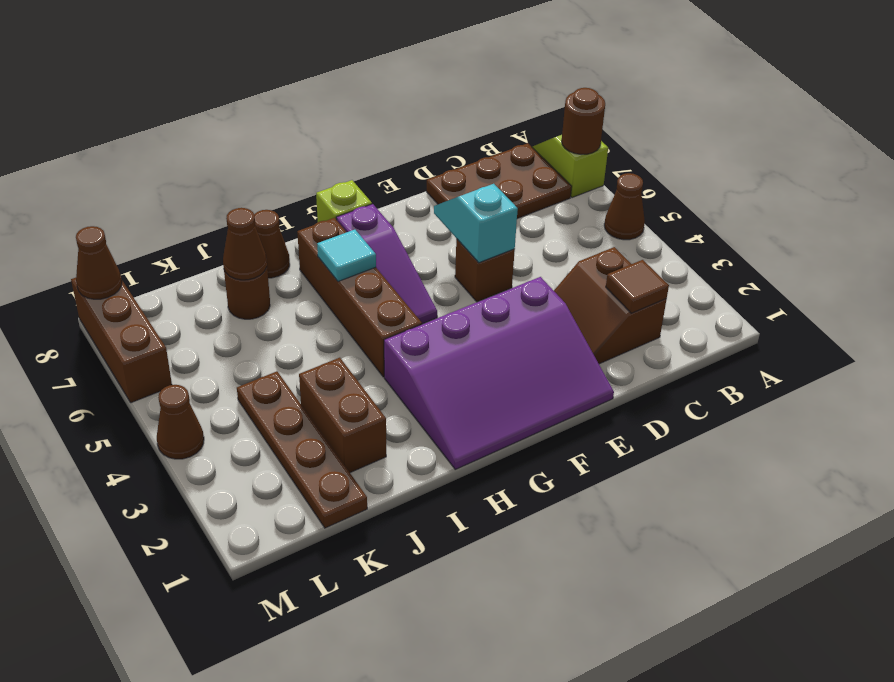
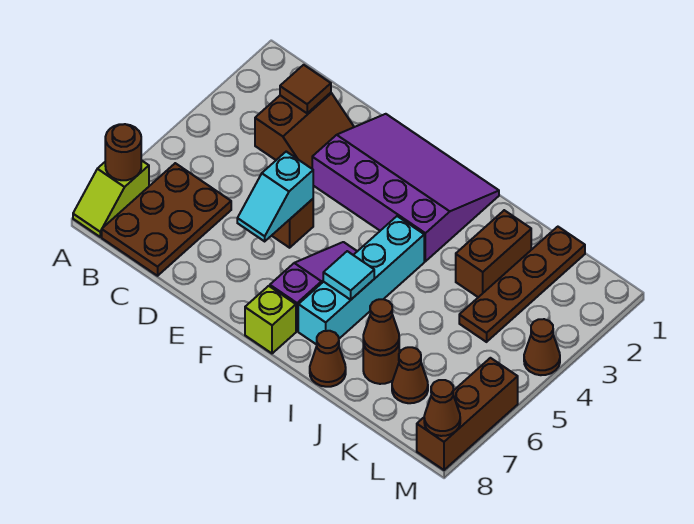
brown 1x1 cone [604,173,645,240] -> brown 1x1 cone moved to [392,347,428,403]
brown 2x3 plate [427,143,572,219] -> brown 2x3 plate turned to [102,163,231,276]
brown 1x4 brick [297,218,422,377] -> cyan 1x4 brick [298,216,424,345]

